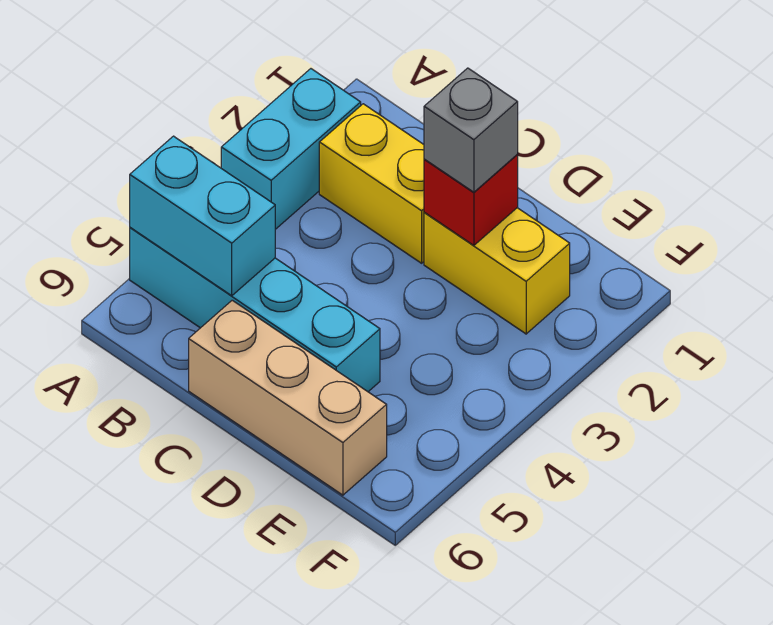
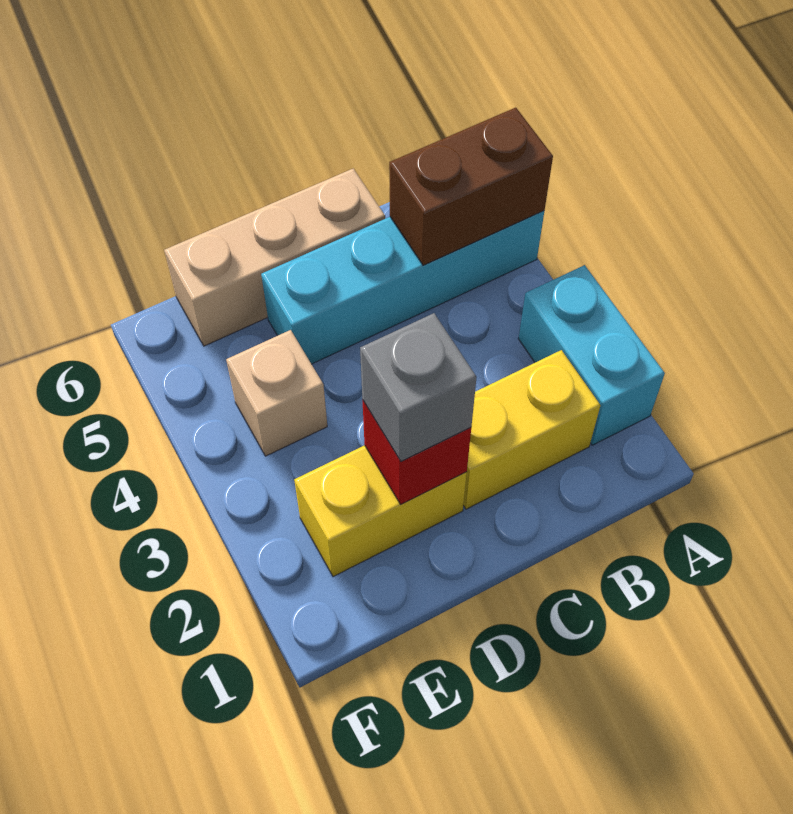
cyan 1x2 brick [130,136,275,296] -> brown 1x2 brick [389,108,553,265]
none -> tan 1x1 brick [226,330,327,456]

